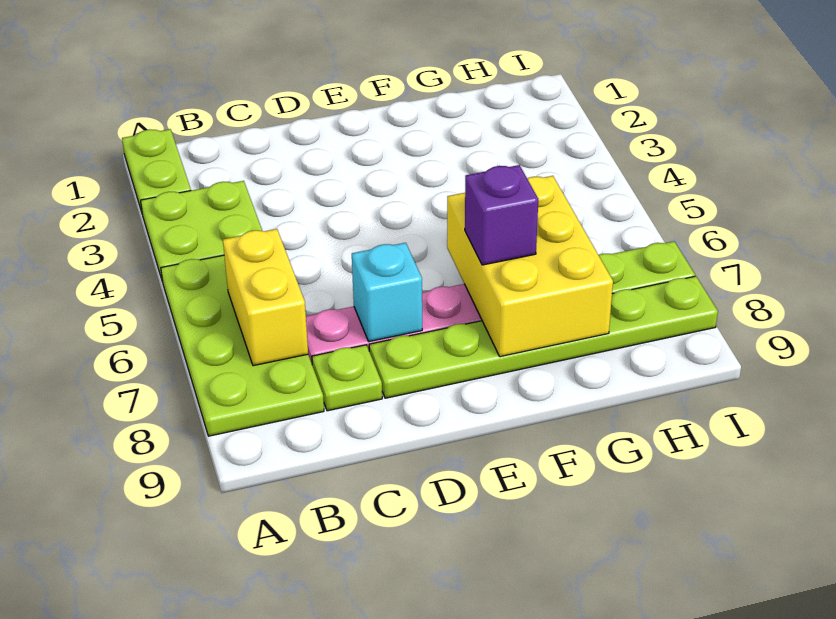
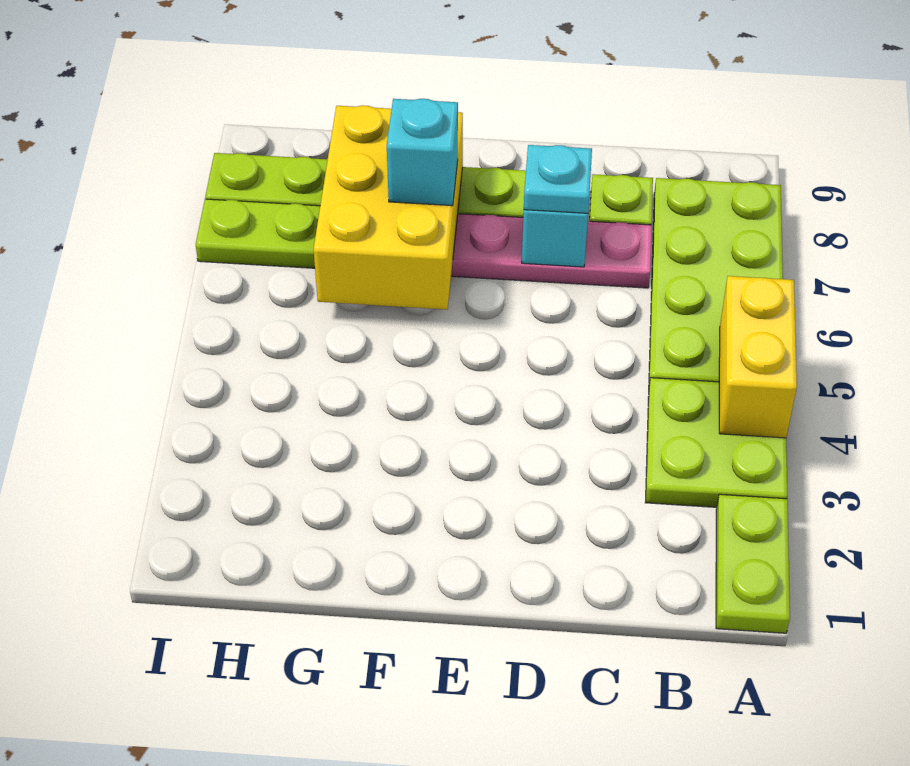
yellow 1x2 brick [223,229,308,366] -> yellow 1x2 brick moved to [719,276,797,438]
none -> cyan 1x1 plate [524,145,592,213]
purple 1x1 brick [465,165,538,265] -> cyan 1x1 brick [387,99,458,206]

